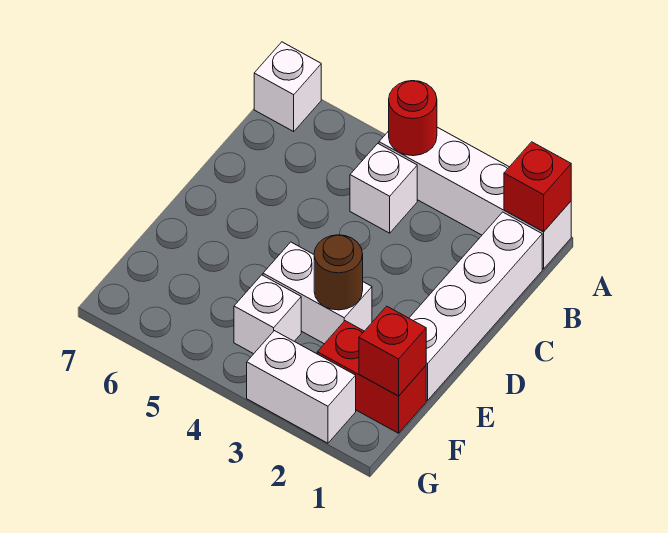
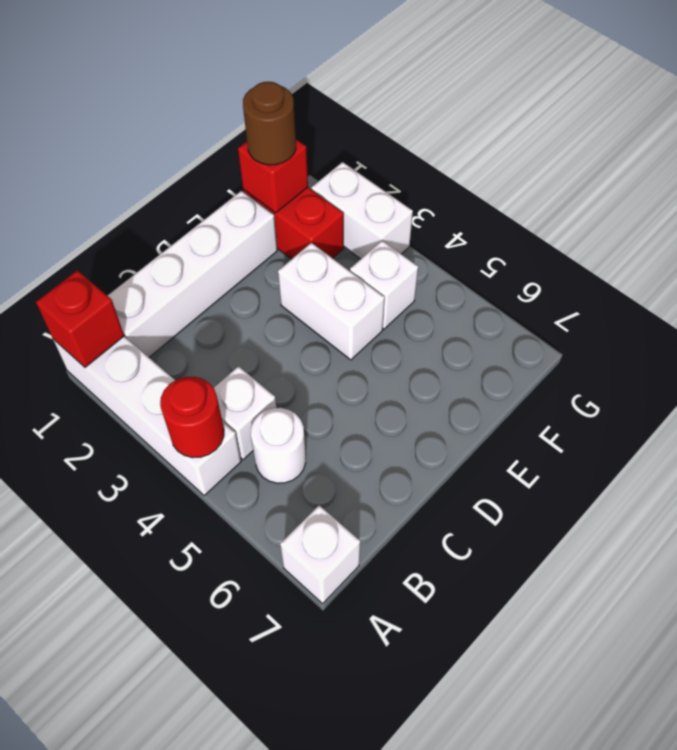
none -> white 1x1 round brick [251,408,306,483]
brown 1x1 round brick [314,235,363,310] -> brown 1x1 round brick moved to [243,82,296,165]

